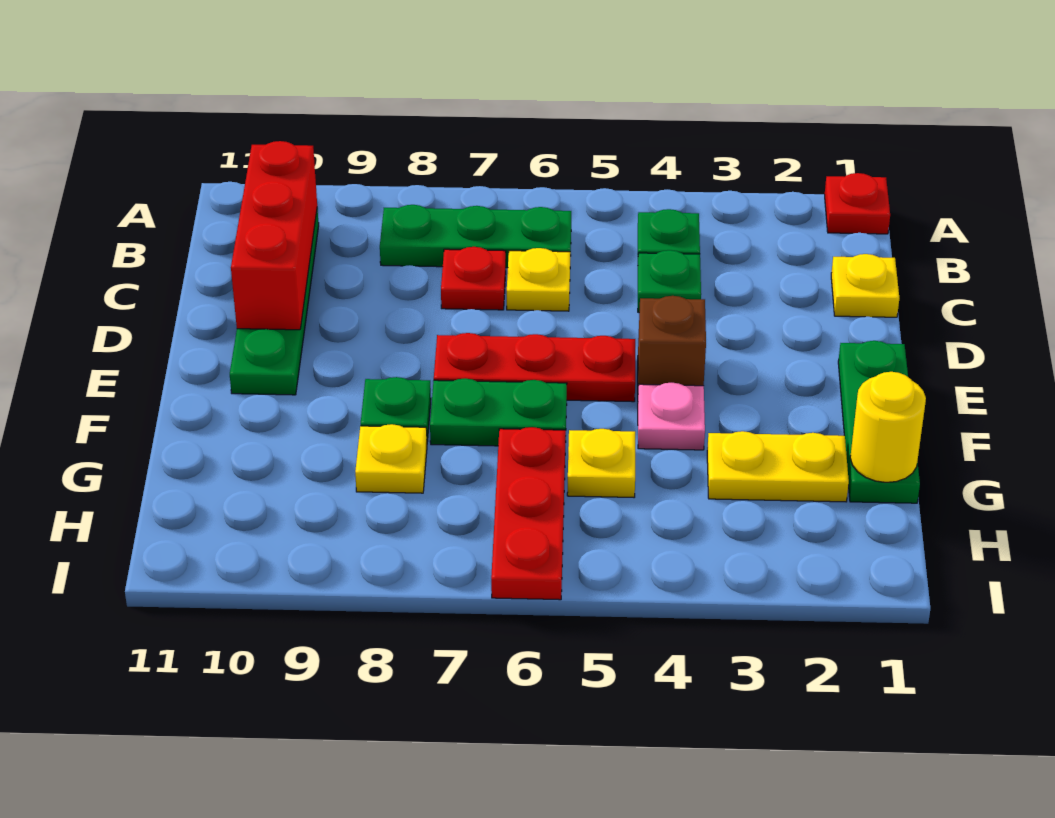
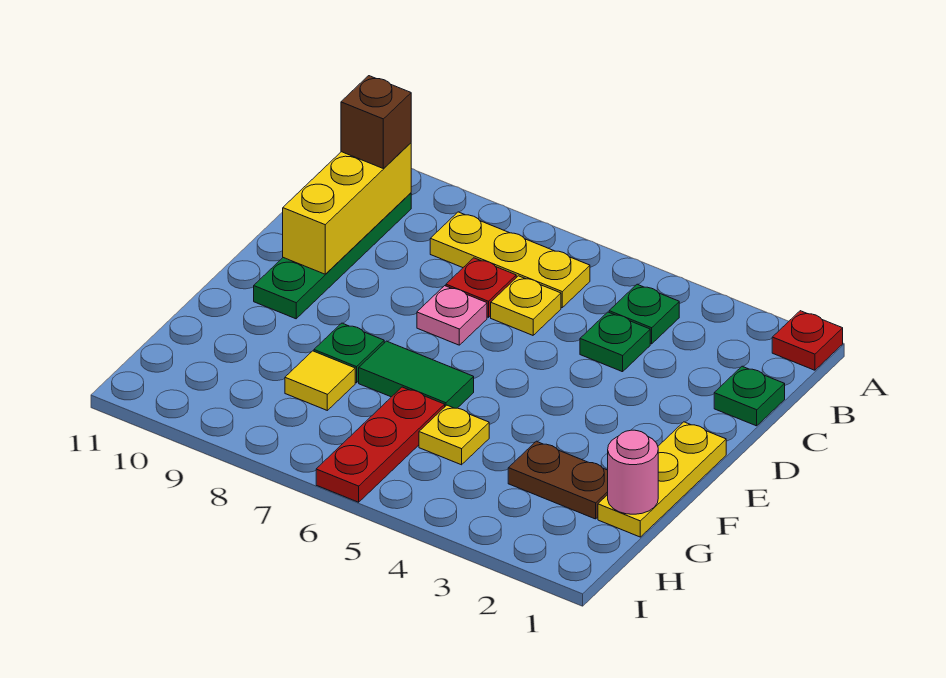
green 1x3 plate [380,205,571,268] -> yellow 1x3 plate [430,212,590,308]
red 1x3 brick [231,141,317,330] -> yellow 1x3 brick [283,143,411,274]
yellow 1x1 plate [831,254,899,317] -> green 1x1 plate [714,366,785,426]
green 1x3 plate [838,341,920,503] -> yellow 1x3 plate [598,422,726,537]
brown 1x1 brick [638,296,706,386] -> brown 1x1 brick moved to [341,76,411,168]
red 1x3 plate [434,333,635,402] -> none
pink 1x1 plate [638,383,705,450] -> pink 1x1 plate moved to [417,286,487,345]
green 1x2 plate [430,378,567,446] -> green 1x2 tile [359,341,474,408]
yellow 1x1 round brick [850,372,926,482] -> pink 1x1 round brick [608,430,658,514]
yellow 1x2 plate [707,431,849,502] -> brown 1x2 plate [508,441,608,519]
yellow 1x1 plate [355,424,427,493] -> yellow 1x1 tile [285,351,355,410]

